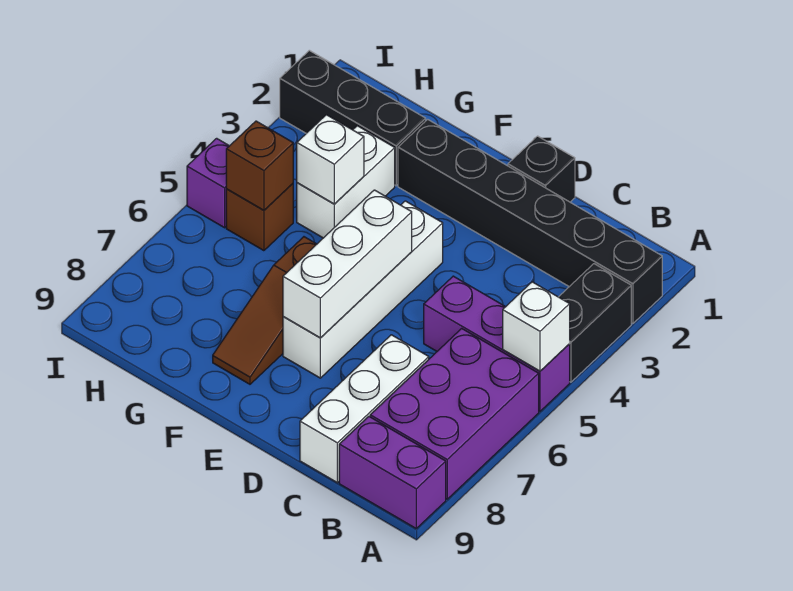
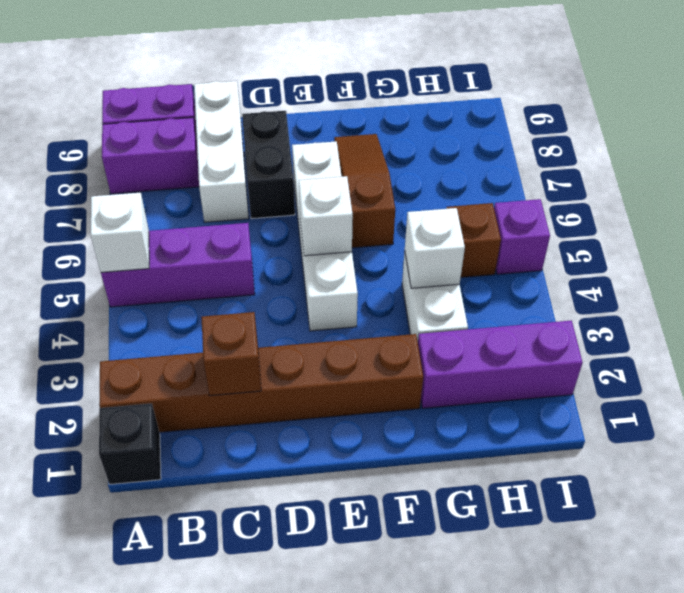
black 1x6 brick [398,119,662,324] -> brown 1x6 brick [99,334,423,432]
black 1x2 brick [559,264,631,382] -> black 1x2 brick moved to [242,111,295,219]
purple 2x3 brick [370,328,539,499] -> purple 1x2 brick [102,118,199,194]
black 1x1 brick [508,136,575,202] -> black 1x1 brick moved to [99,403,161,484]
white 1x3 brick [283,190,412,338] -> white 1x1 brick [299,176,353,256]
black 1x3 brick [280,50,426,186] -> purple 1x3 brick [418,320,583,408]
brown 1x1 brick [226,121,293,210] -> brown 1x1 brick moved to [201,312,261,396]

